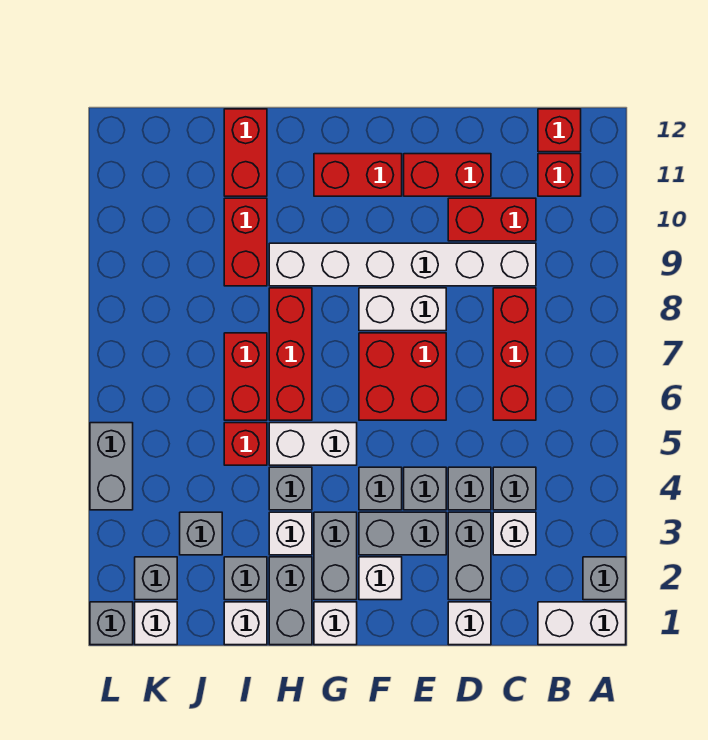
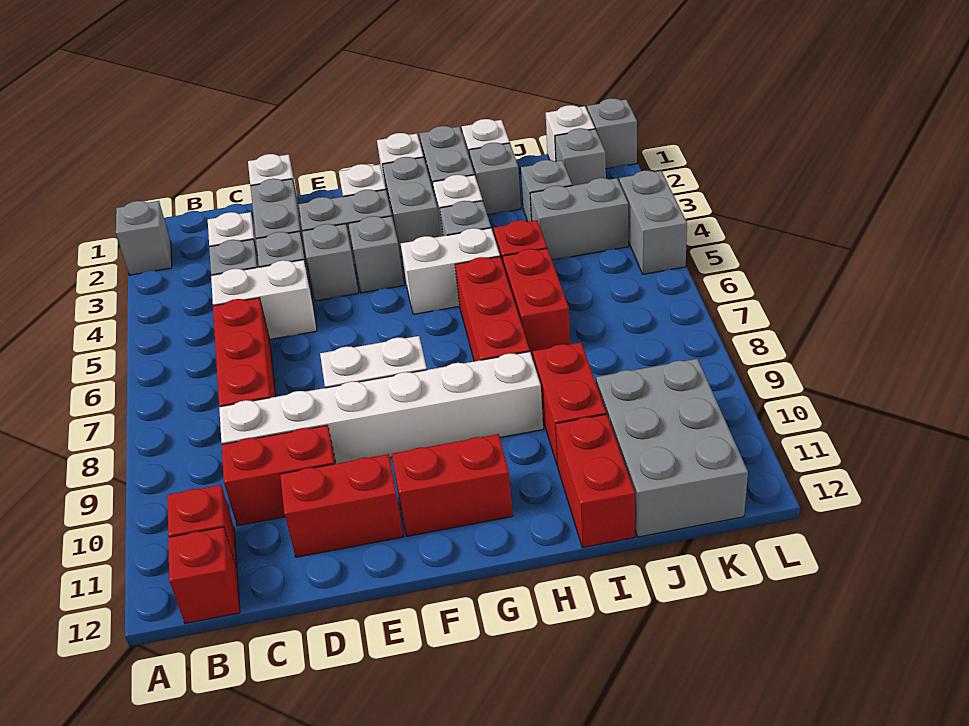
white 1x2 brick [538,602,626,645] -> white 1x2 brick moved to [211,260,317,339]
red 2x2 brick [359,333,446,420] -> none
none -> grey 1x2 brick [530,178,628,260]
none -> grey 2x3 brick [596,359,748,537]

